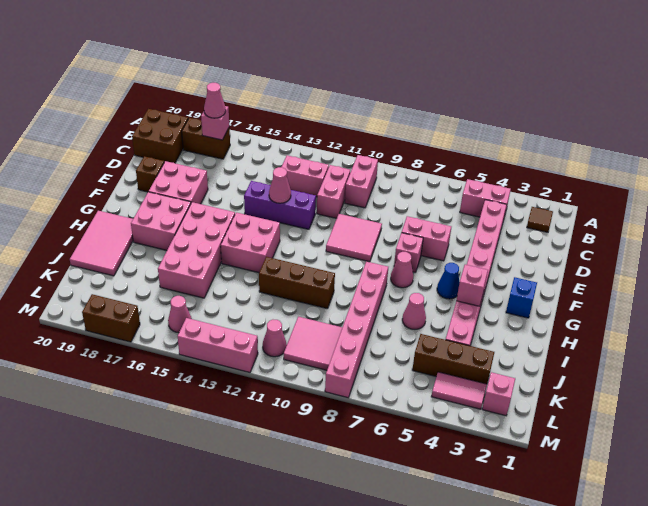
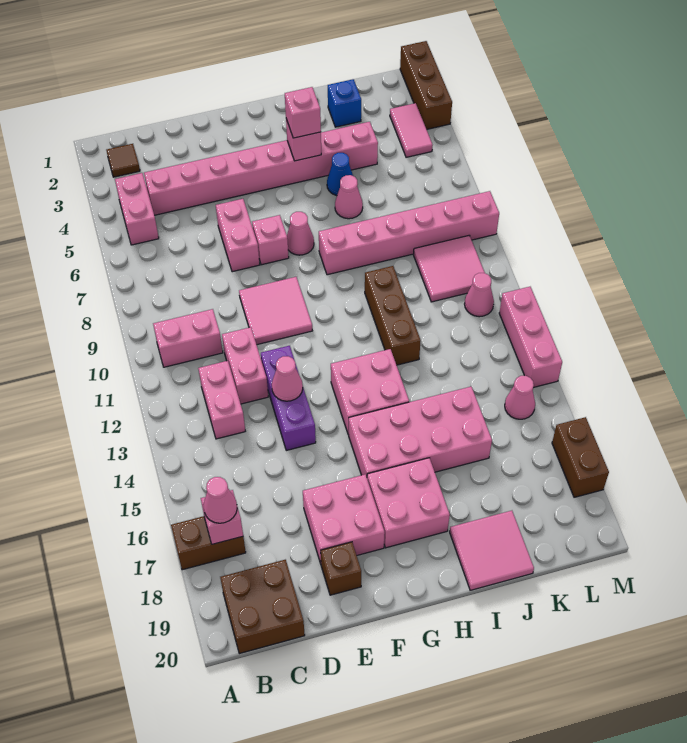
brown 1x2 brick [182,118,230,159] -> brown 1x2 brick turned to [171,516,246,570]
pink 1x2 brick [317,165,350,218] -> pink 1x2 brick turned to [222,327,268,404]
blue 1x1 brick [506,277,537,318] -> blue 1x1 brick moved to [328,79,361,127]
blue 1x1 cone [437,263,460,299] -> blue 1x1 cone moved to [327,153,353,196]
pink 2x3 tile [70,211,133,276] -> pink 2x2 tile [450,511,534,590]
brown 1x3 brick [412,334,494,384] -> brown 1x3 brick moved to [400,41,452,129]
pink 1x1 brick [482,372,515,416] -> pink 1x1 brick moved to [285,87,321,138]

